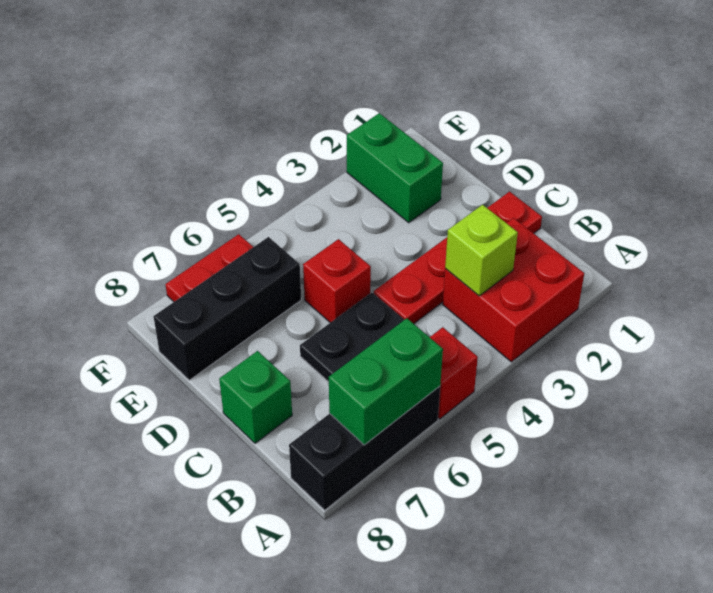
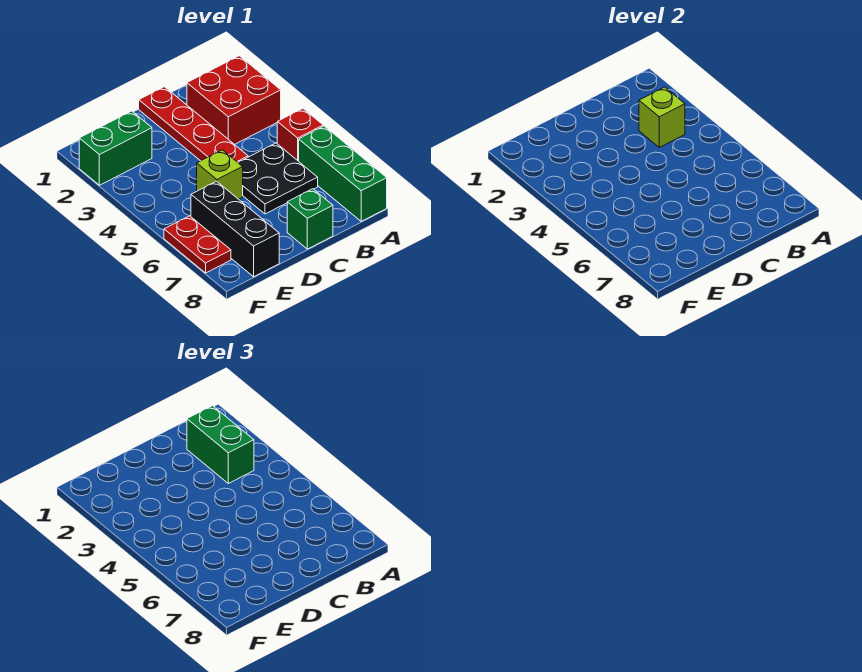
black 1x3 brick [289,386,440,510] -> green 1x3 brick [299,126,387,221]
green 1x2 brick [329,318,443,445] -> green 1x2 brick moved to [187,406,254,483]
red 1x1 brick [303,239,371,323] -> lime 1x1 brick [197,150,243,199]

